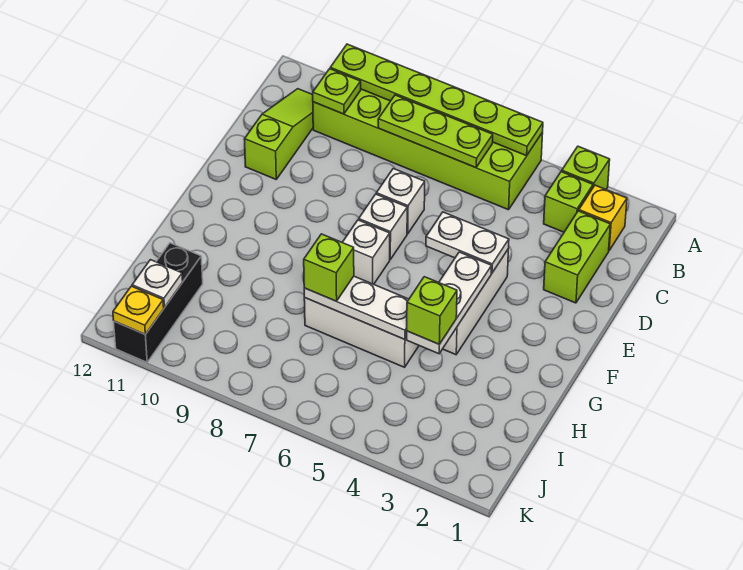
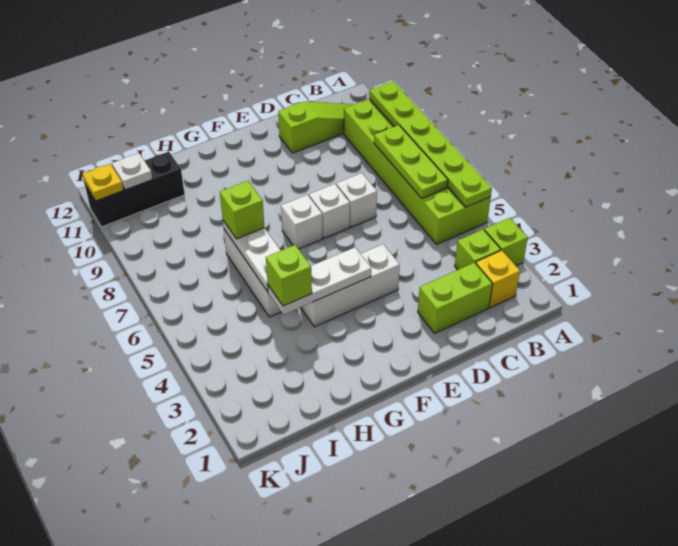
lime 1x1 plate [313,69,361,114] -> none
white 1x2 plate [426,212,509,273] -> none

